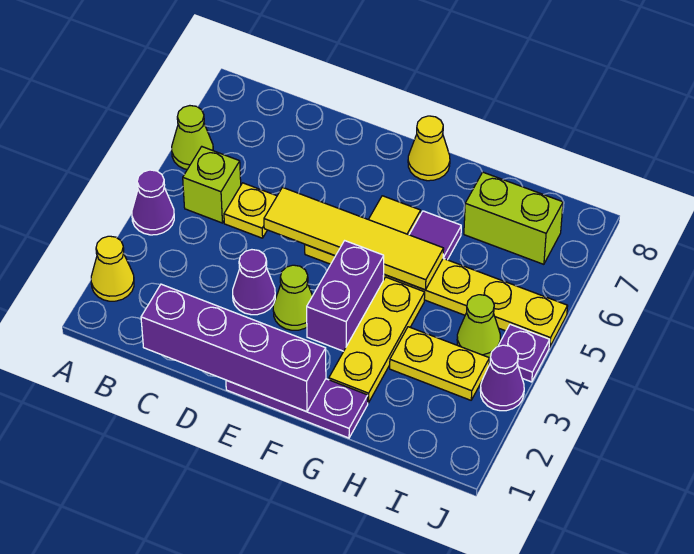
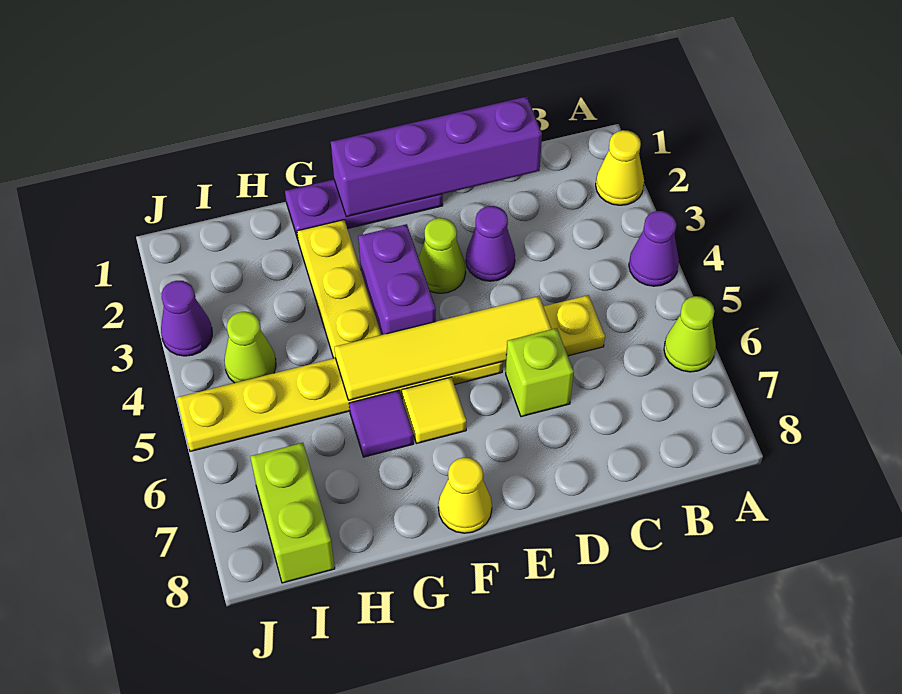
lime 1x1 brick [183,147,241,223] -> lime 1x1 brick moved to [506,328,574,417]
yellow 1x2 plate [390,327,489,400] -> none
lime 1x2 brick [464,172,563,264] -> lime 1x2 brick turned to [250,443,335,583]
purple 1x1 plate [498,324,550,382] -> none

